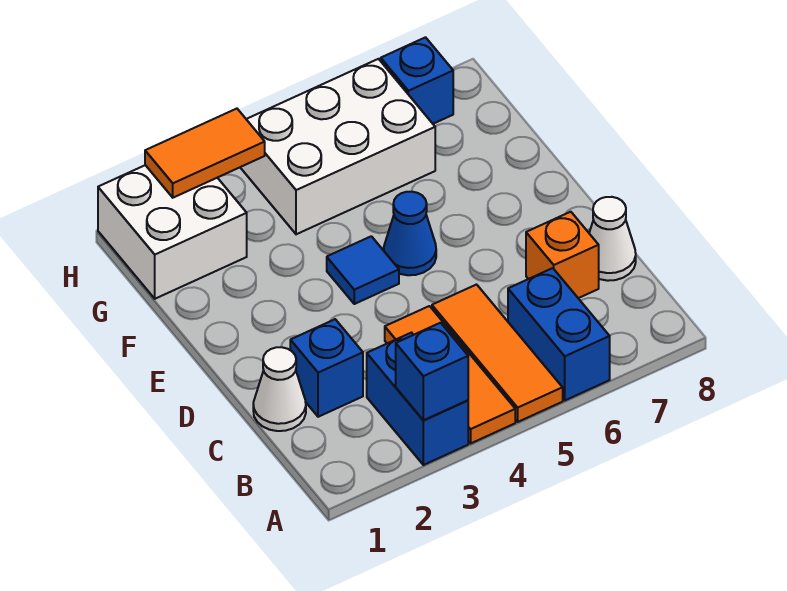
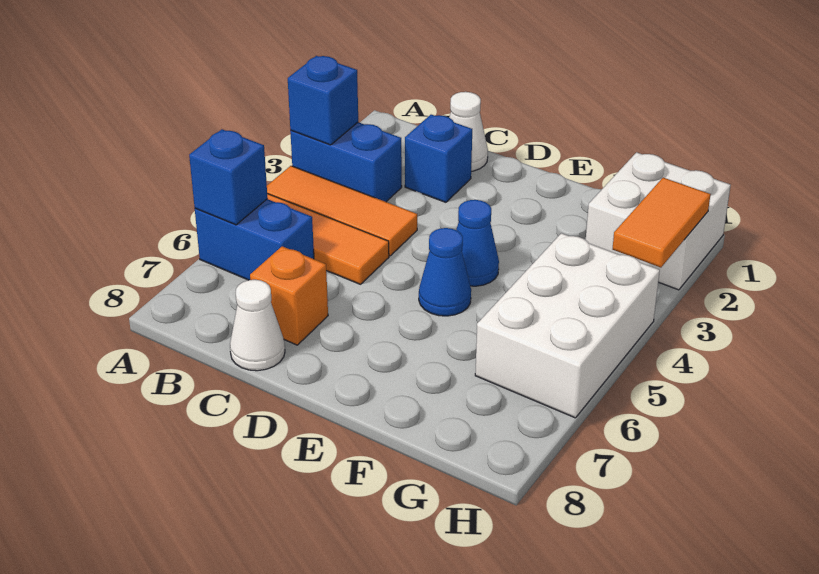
blue 1x1 tile [327,236,399,304] -> blue 1x1 cone [456,200,499,286]
blue 1x1 brick [381,37,453,124] -> blue 1x1 brick moved to [189,129,268,225]

